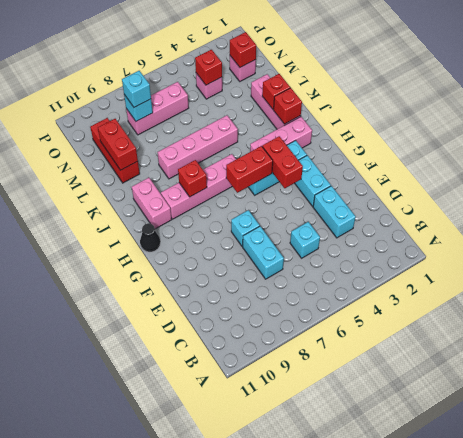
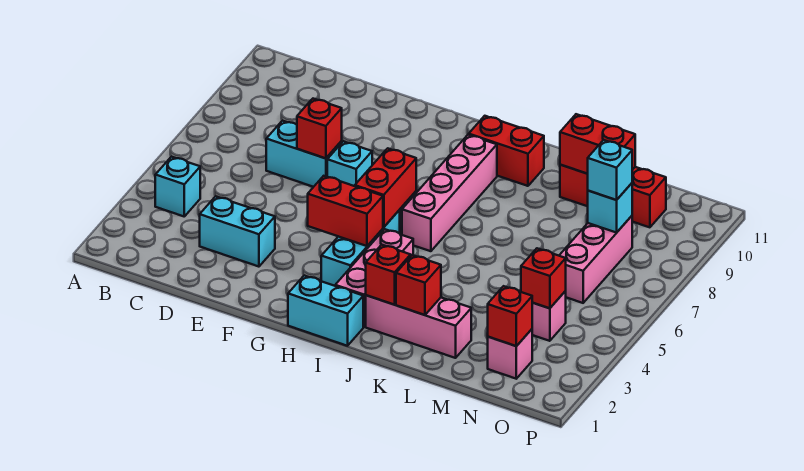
cyan 1x1 brick [290,222,320,258] -> cyan 1x1 brick moved to [155,157,200,216]
cyan 1x2 brick [295,155,331,206] -> cyan 1x2 brick moved to [288,276,363,346]
black 1x1 cone [140,223,160,252] -> none
red 1x1 brick [178,160,207,197] -> red 1x1 brick moved to [297,99,342,158]
pink 1x2 brick [132,177,172,229] -> red 1x2 brick [469,116,544,186]
pink 1x4 brick [157,115,238,179] -> none

